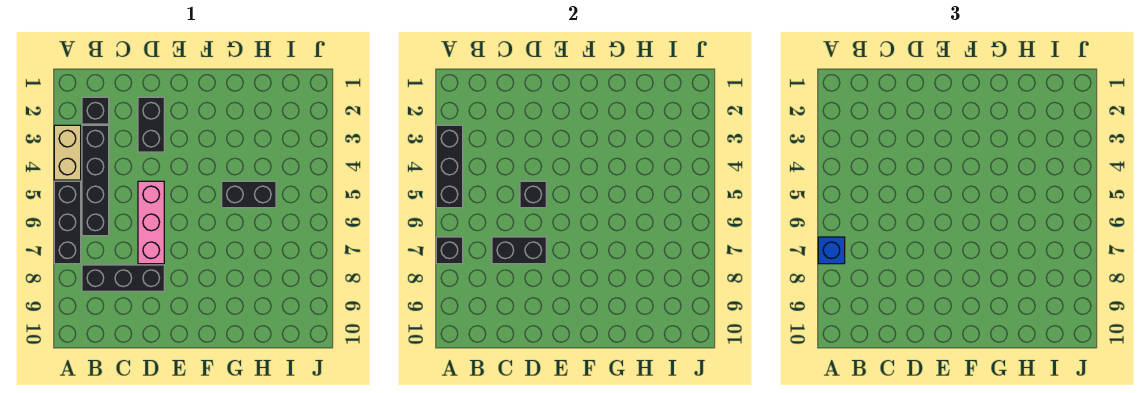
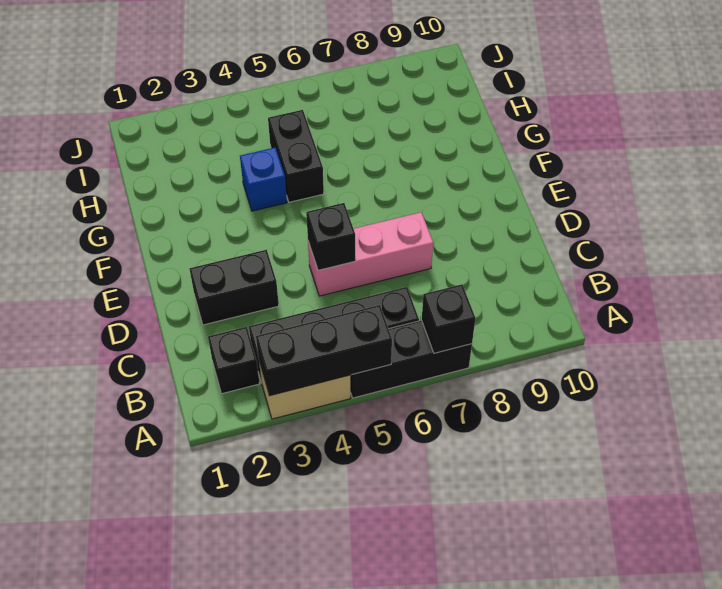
blue 1x1 brick [818,237,845,264] -> blue 1x1 brick moved to [240,148,287,211]
black 1x3 brick [82,265,164,291] -> none
black 1x2 brick [492,237,546,264] -> none

